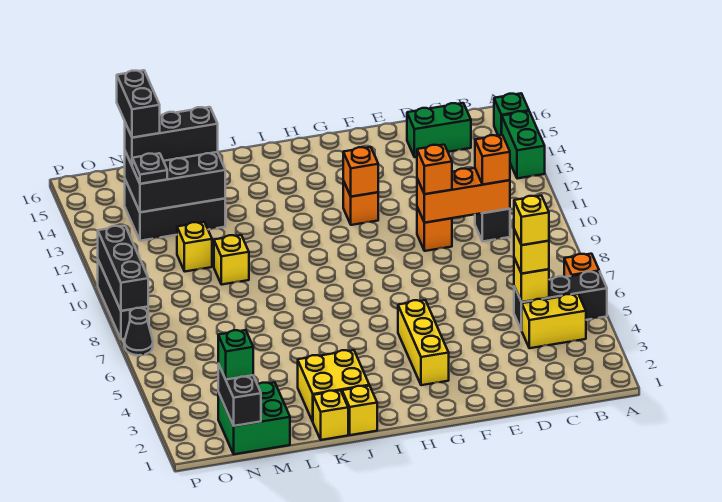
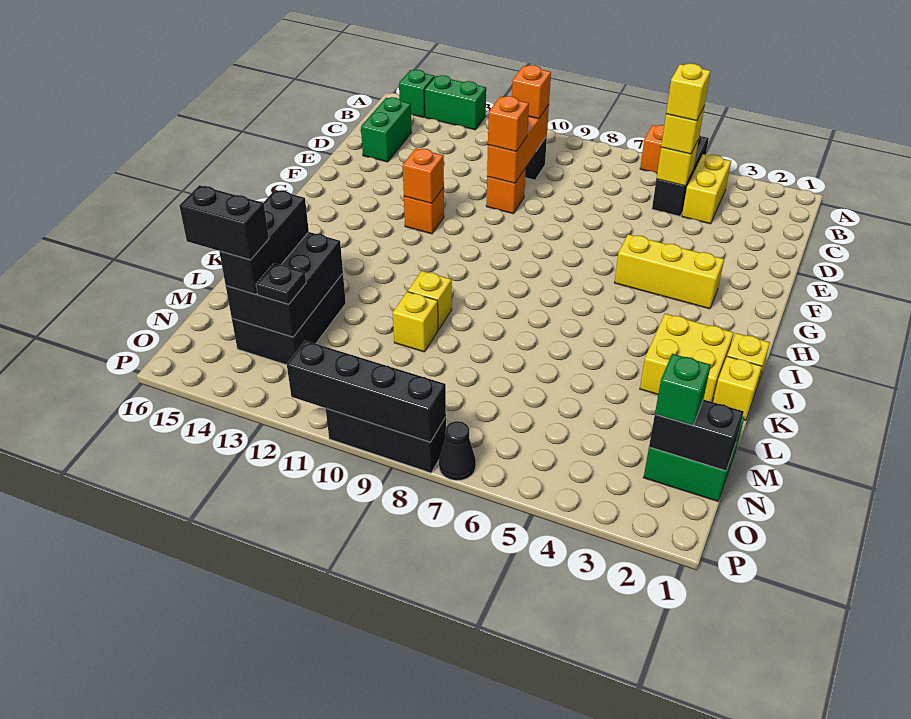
yellow 1x1 brick [177,222,212,271] -> yellow 1x1 brick moved to [408,271,452,330]
black 1x3 brick [98,226,148,311] -> black 1x4 brick [287,341,446,442]

